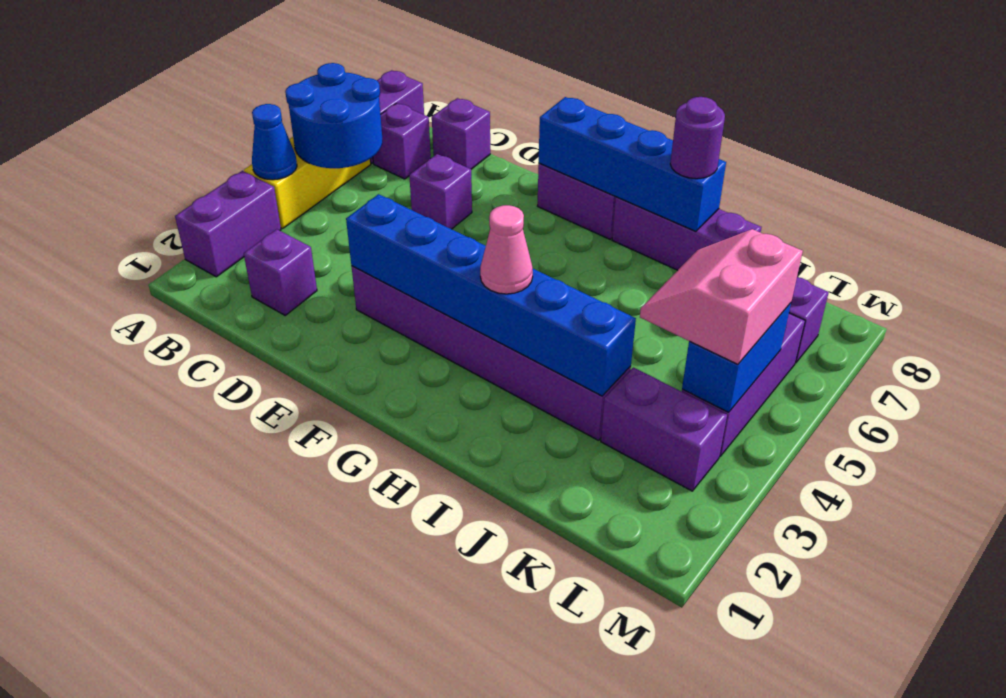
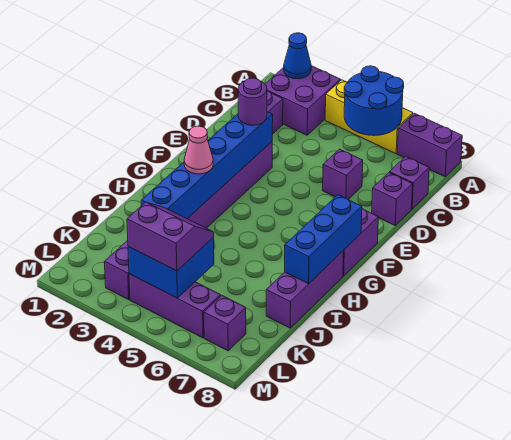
purple 1x2 brick [175,171,281,277] -> purple 2x2 brick [265,66,341,135]
blue 1x1 cone [252,104,297,180] -> blue 1x1 cone moved to [284,33,311,79]
purple 1x1 brick [373,103,431,179] -> purple 1x1 brick moved to [372,173,413,225]
blue 1x4 brick [539,97,726,231] -> blue 1x3 brick [285,195,362,284]
purple 1x1 round brick [670,97,725,179] -> purple 1x1 round brick moved to [238,78,267,125]
pink 2x2 slope [640,229,803,364] -> purple 2x2 slope [127,202,214,271]
blue 1x2 brick [682,303,791,412] -> blue 2x2 brick [128,238,214,298]

